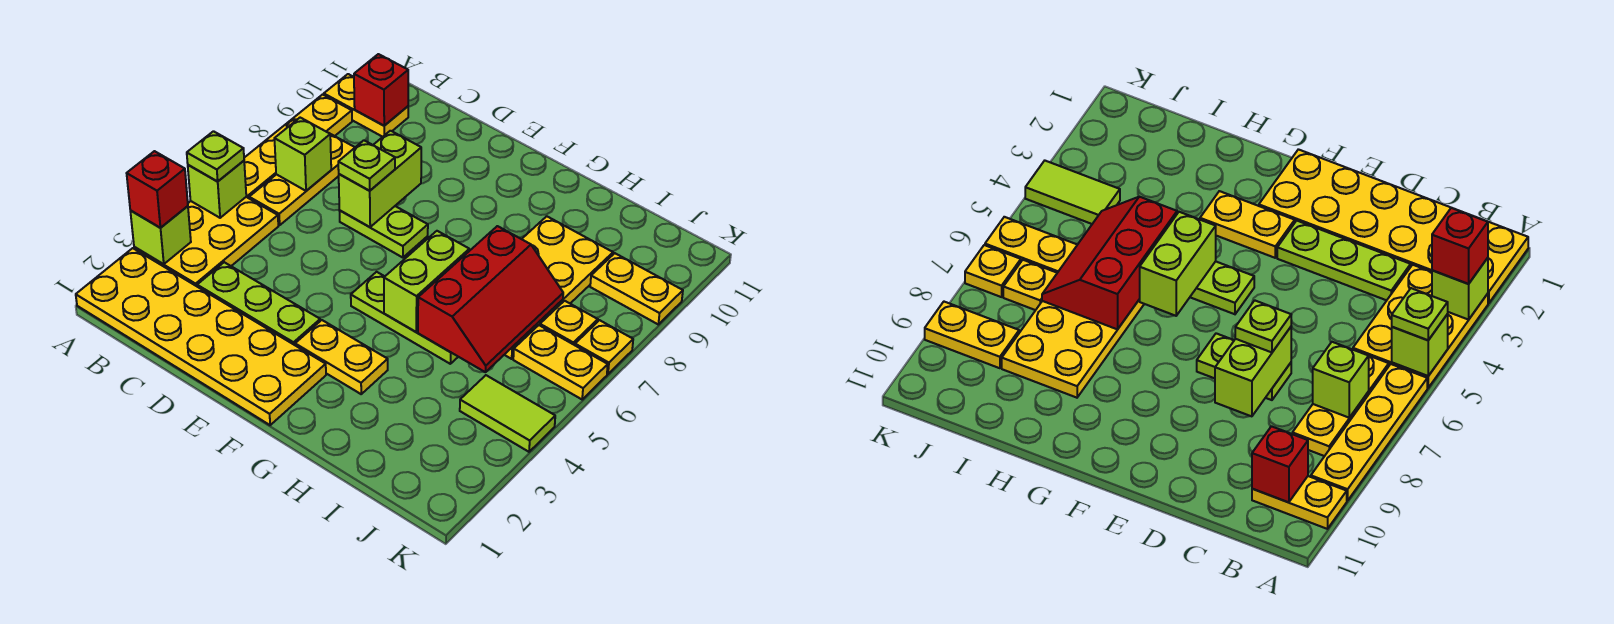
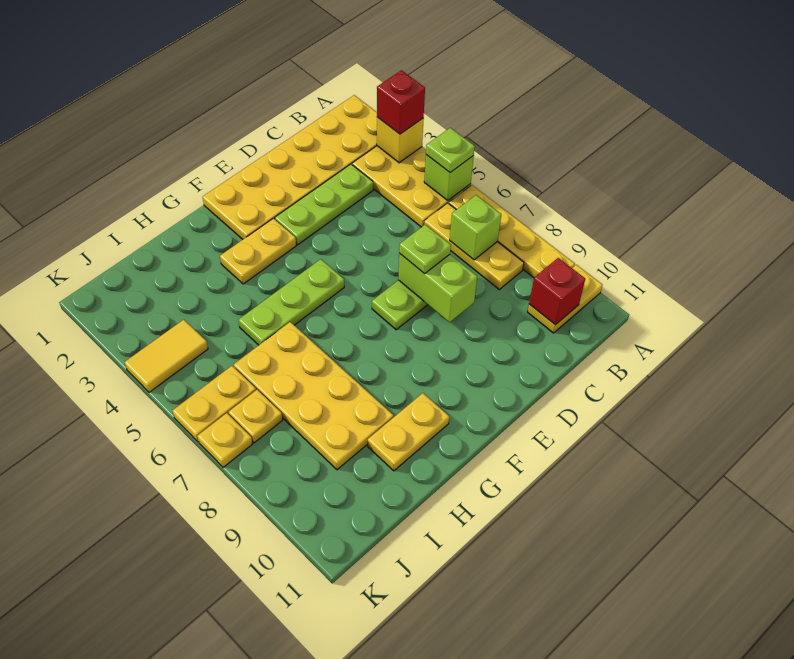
lime 1x1 brick [130,206,191,264] -> yellow 1x1 brick [377,117,424,163]
lime 1x2 brick [384,231,469,332] -> none
red 2x3 slope [418,226,563,372] -> none
lime 1x2 tile [460,375,555,452] -> yellow 1x2 tile [125,320,208,392]
yellow 1x2 plate [590,253,683,324] -> yellow 1x2 plate moved to [368,393,449,471]

